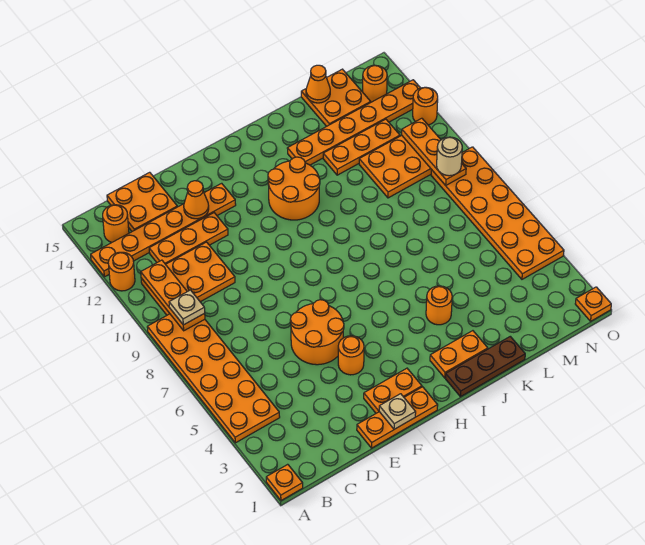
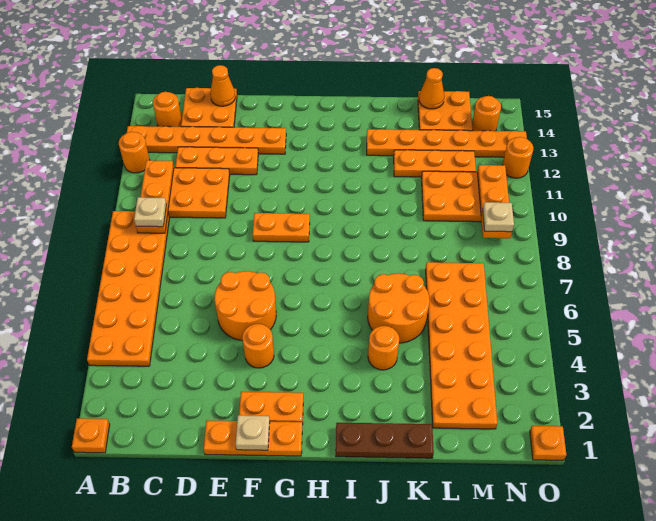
orange 1x1 cone [184,181,209,219] -> orange 1x1 cone moved to [210,65,235,106]
orange 2x2 round brick [268,157,320,220] -> orange 2x2 round brick moved to [368,273,429,343]
orange 1x2 plate [430,331,488,378] -> orange 1x2 plate moved to [253,213,310,242]
orange 2x6 plate [431,147,564,279] -> orange 2x6 plate moved to [426,262,497,429]
tan 1x1 round brick [437,137,462,176] -> tan 1x1 plate [483,202,514,232]

